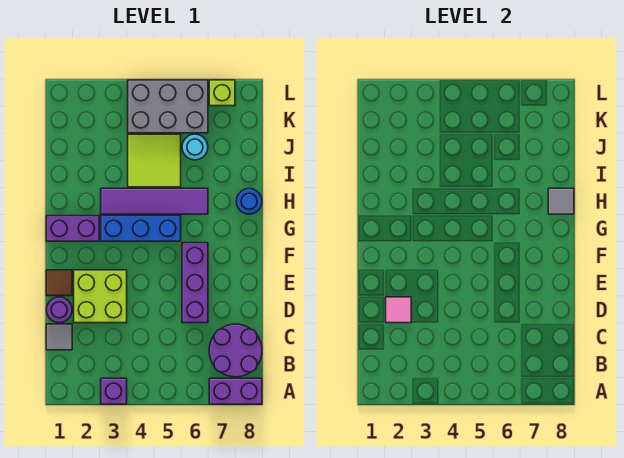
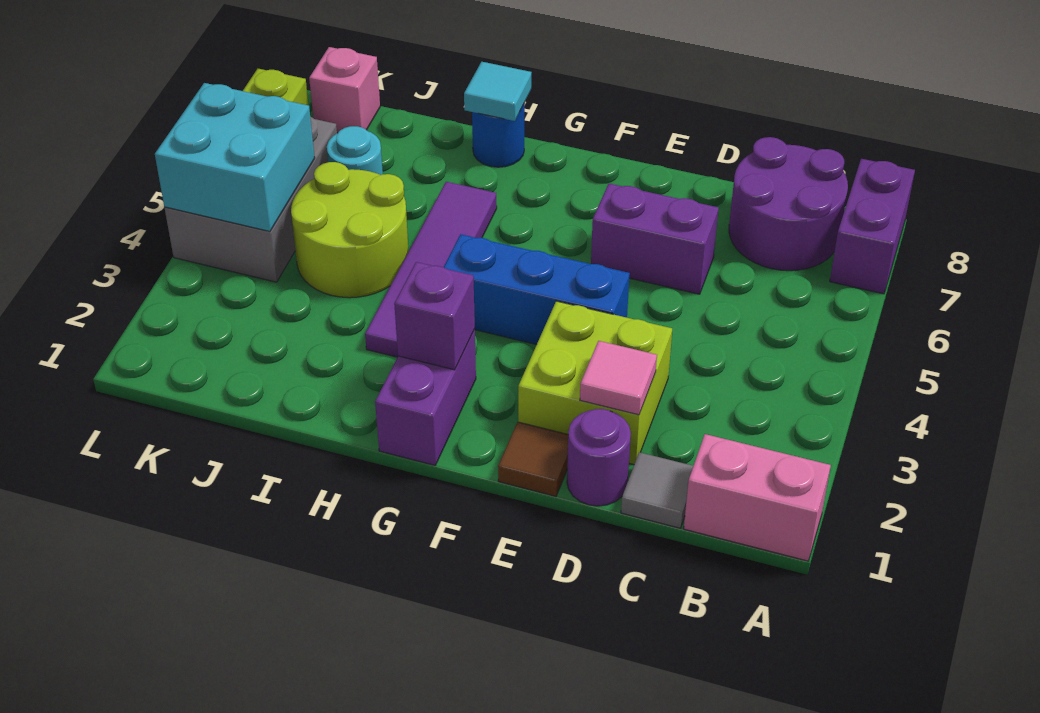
none -> pink 1x2 brick [684,434,831,561]
purple 1x1 brick [101,378,127,404] -> purple 1x1 brick moved to [394,262,475,370]
purple 1x3 brick [182,243,208,323] -> purple 1x2 brick [591,184,719,294]
blue 1x3 brick [101,216,181,241] -> blue 1x3 brick turned to [444,234,630,345]
grey 1x1 tile [548,188,574,214] -> cyan 1x1 tile [464,62,531,121]
lime 2x2 tile [128,134,181,187] -> lime 2x2 round brick [291,162,409,298]
none -> cyan 2x2 brick [155,83,315,231]
none -> pink 1x1 brick [309,47,380,133]

